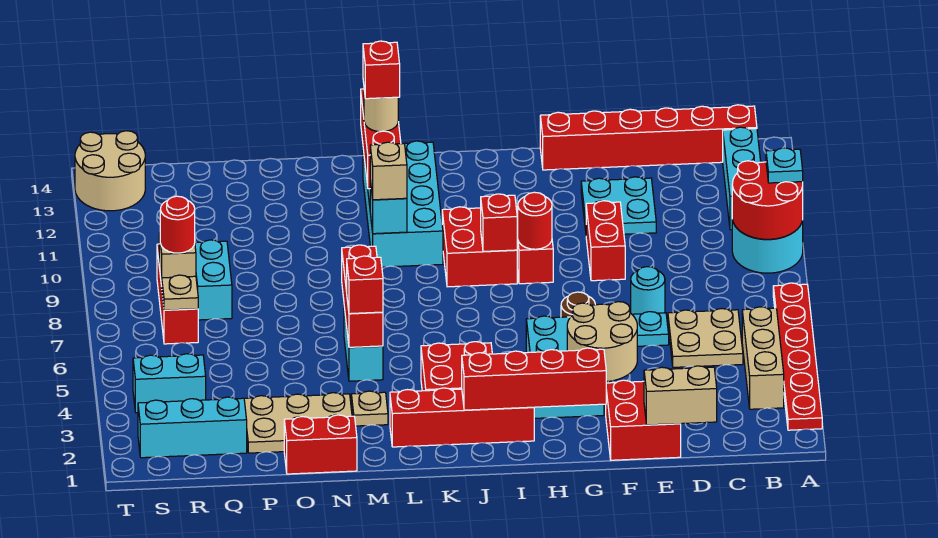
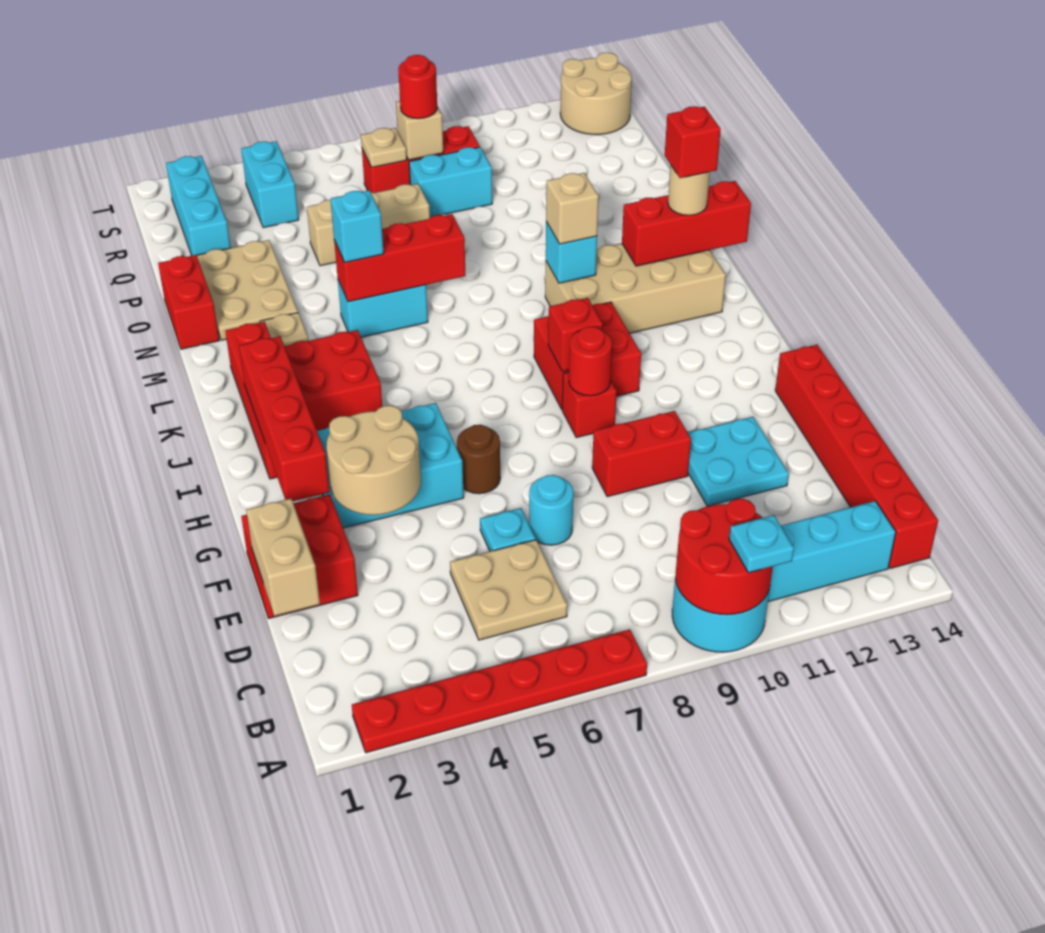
tan 1x3 brick [742,307,784,409] -> tan 1x3 brick moved to [307,184,430,266]
cyan 2x4 brick [363,141,443,267] -> tan 2x4 brick [545,244,726,333]
red 1x1 brick [347,256,383,314] -> cyan 1x1 brick [331,190,384,262]

